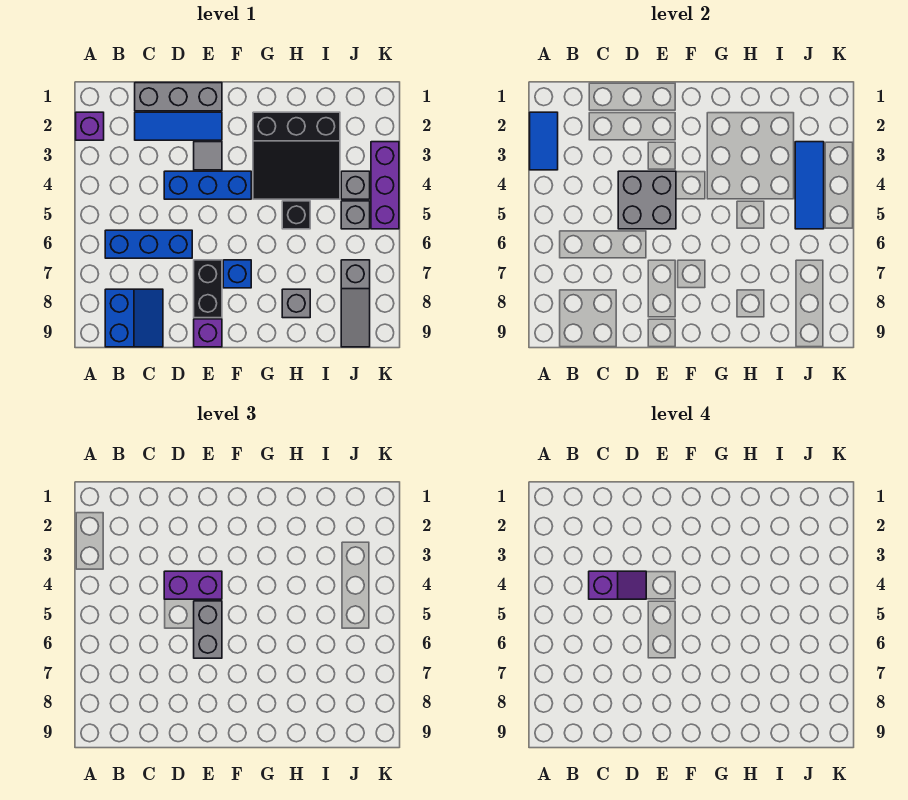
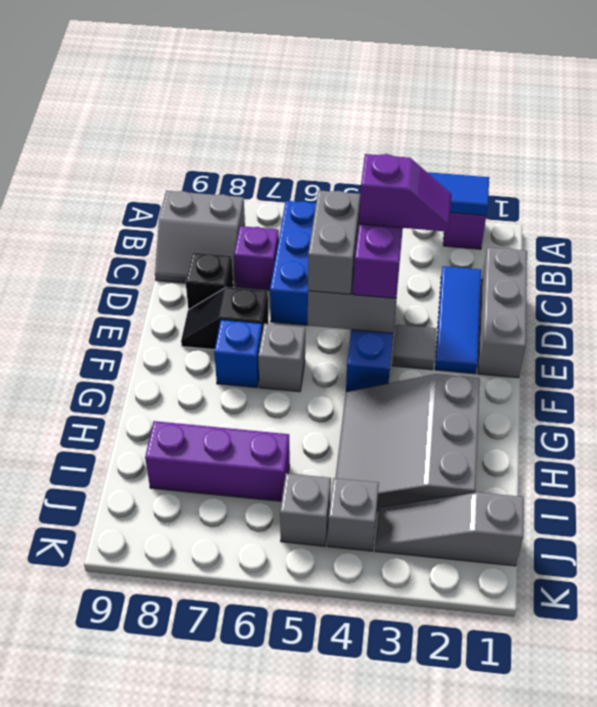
blue 2x2 slope [105,289,163,347] -> grey 2x2 slope [155,191,245,287]
purple 1x2 slope [589,571,646,599] -> purple 1x2 slope turned to [359,154,451,232]
grey 1x2 brick [194,601,222,658] -> grey 1x2 brick turned to [308,190,361,294]
black 1x2 brick [194,260,222,318] -> black 1x2 slope [181,287,269,350]
purple 1x1 brick [194,319,222,347] -> purple 1x1 brick moved to [234,226,279,291]
black 3x3 slope [253,112,340,199] -> grey 3x3 slope [335,374,480,511]
black 1x1 brick [282,201,310,229] -> black 1x1 brick moved to [186,253,234,310]
grey 1x1 brick [282,289,310,318] -> grey 1x1 brick moved to [258,324,305,392]
blue 1x3 tile [795,142,824,229] -> none
grey 1x3 slope [341,260,370,347] -> grey 1x3 slope moved to [375,492,524,566]
purple 1x3 brick [371,142,399,229] -> purple 1x3 brick moved to [145,421,290,501]

